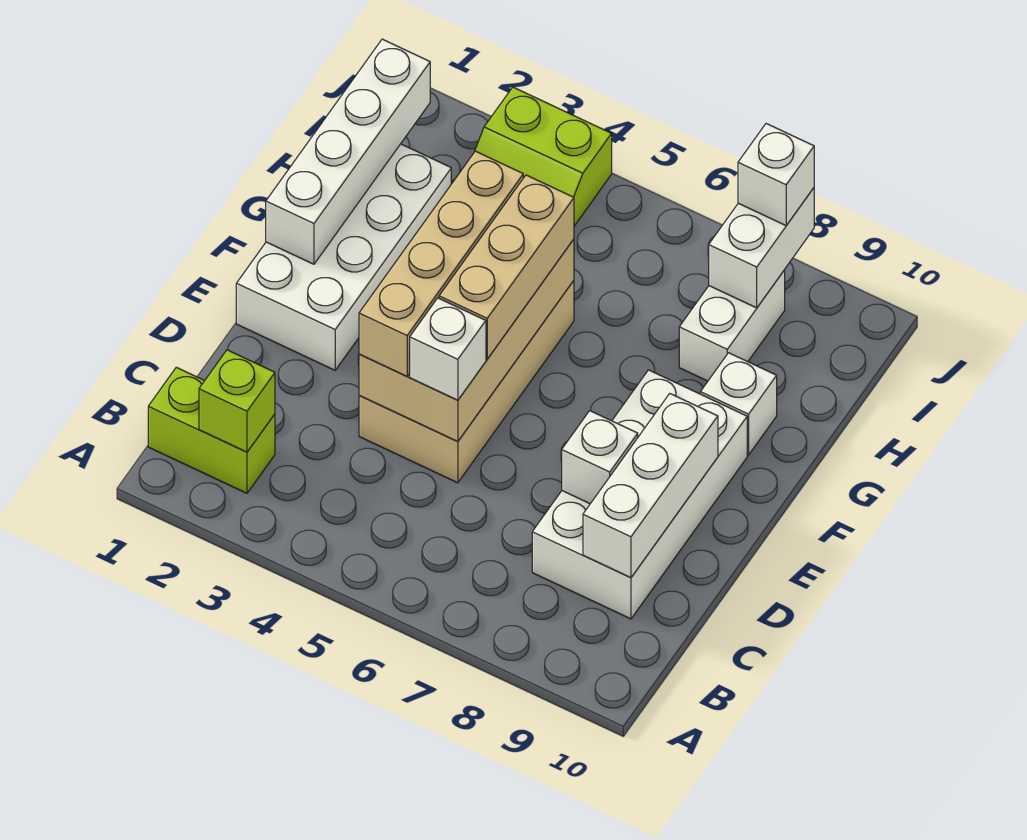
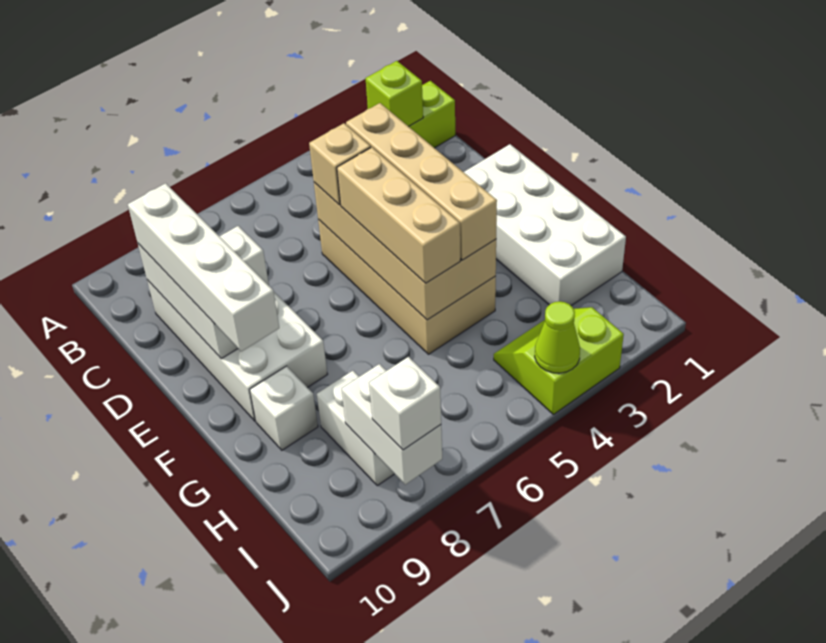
white 1x1 brick [410,298,486,400] -> tan 1x1 brick [309,123,371,205]
white 1x4 brick [266,39,430,264] -> white 1x4 brick moved to [128,183,279,352]
none -> lime 1x1 cone [535,301,580,373]

